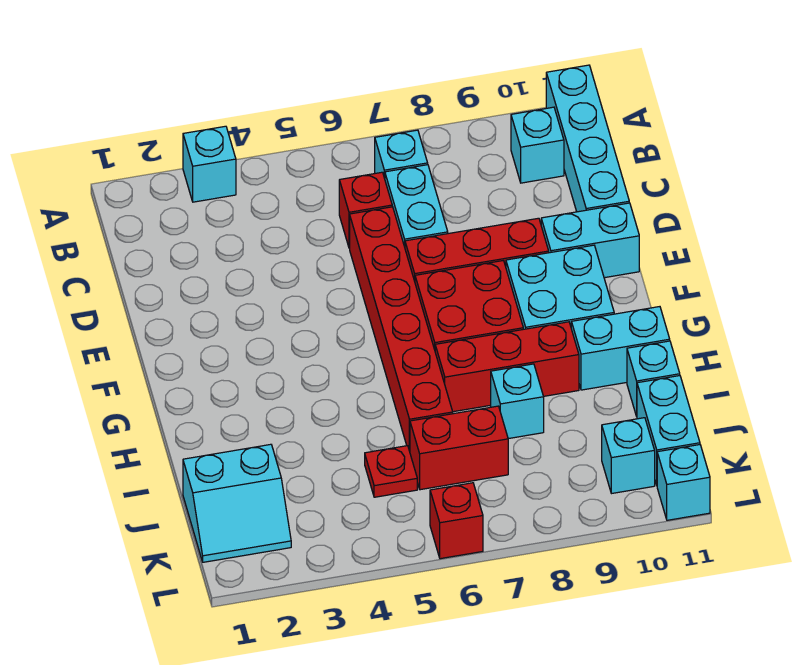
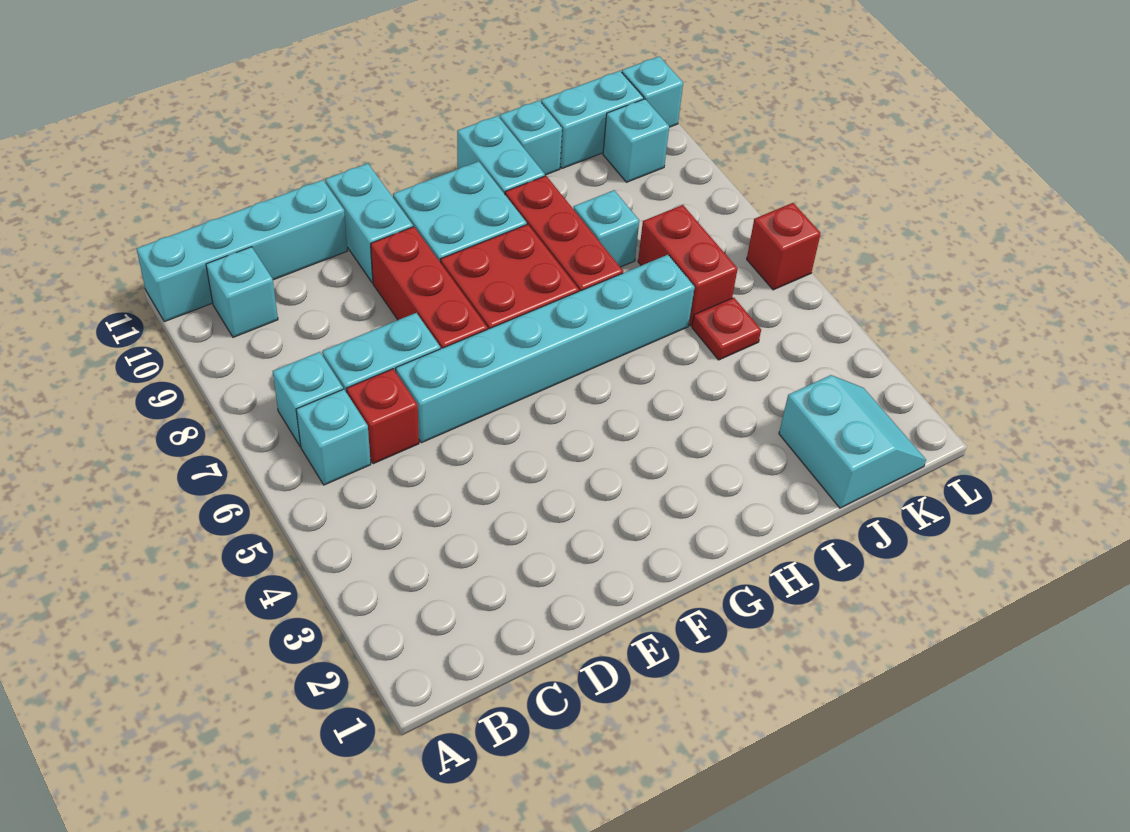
cyan 1x1 brick [183,126,236,202] -> cyan 1x1 brick moved to [296,389,371,485]
red 1x6 brick [350,207,453,451] -> cyan 1x6 brick [396,255,695,443]

